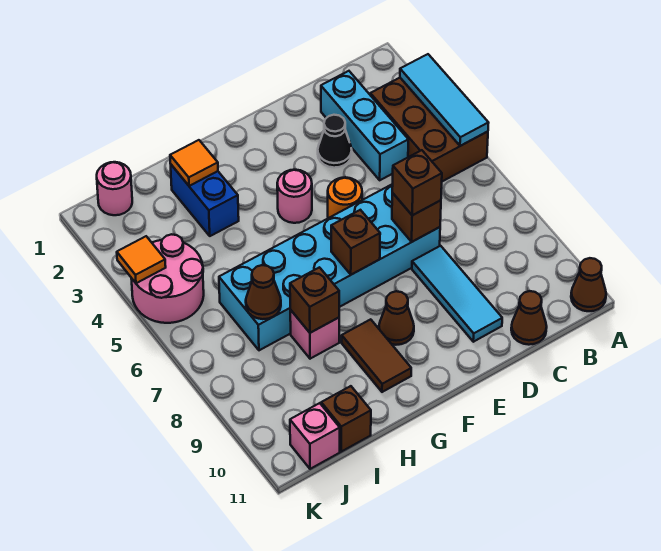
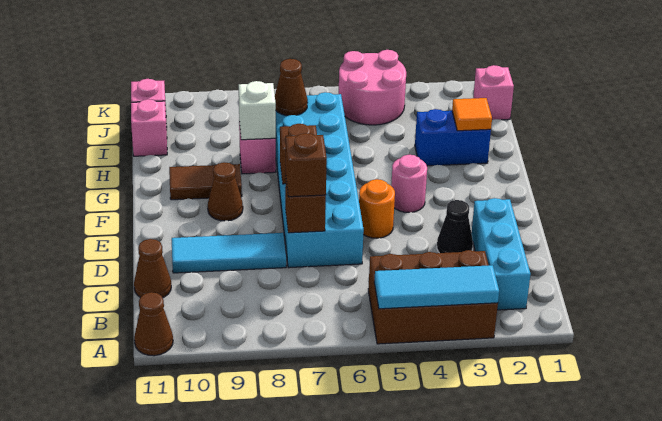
cyan 1x3 brick [321,71,408,180] -> cyan 1x3 brick turned to [471,198,531,310]
brown 1x1 brick [290,267,339,333] -> white 1x1 brick [239,81,276,140]
brown 1x1 brick [321,386,371,452] -> pink 1x1 brick [131,99,167,156]
pink 1x1 round brick [97,162,132,215] -> pink 1x1 brick [473,65,514,120]
orange 1x1 tile [117,236,166,283] -> none

